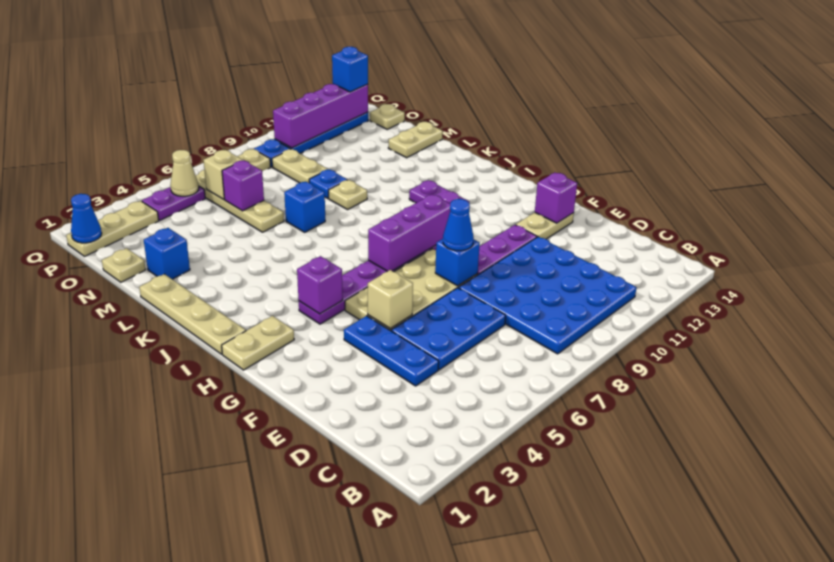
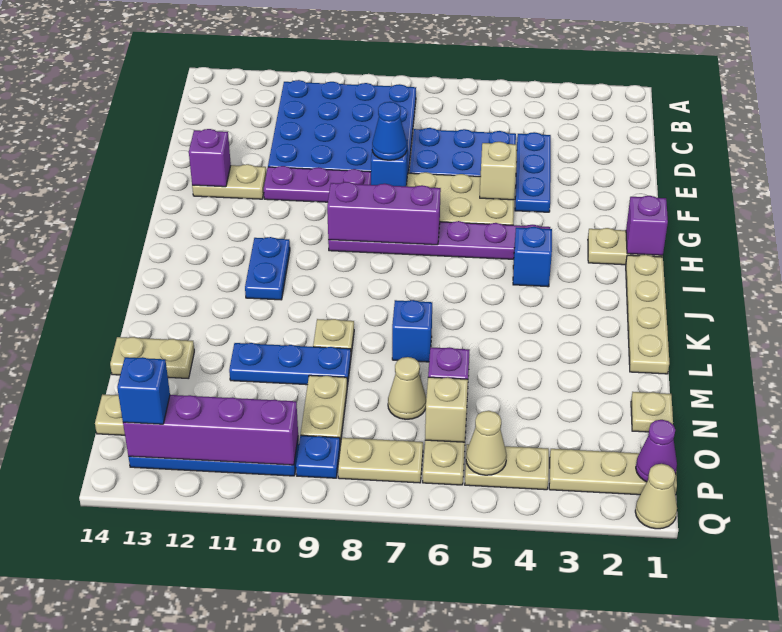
purple 1x1 brick [297,256,343,314] -> purple 1x1 brick moved to [626,196,668,256]
purple 1x2 plate [409,180,469,203] -> blue 1x2 plate [245,237,290,300]
blue 1x1 brick [144,228,190,279] -> blue 1x1 brick moved to [513,227,552,287]
blue 1x1 plate [309,170,347,199] -> blue 1x3 plate [229,343,351,386]
none -> tan 1x1 cone [388,357,426,419]
blue 1x1 cone [71,194,102,243] -> purple 1x1 cone [636,420,677,482]
purple 1x2 plate [142,186,205,220] -> tan 1x2 plate [465,444,549,490]
none -> tan 1x1 cone [635,464,677,529]

